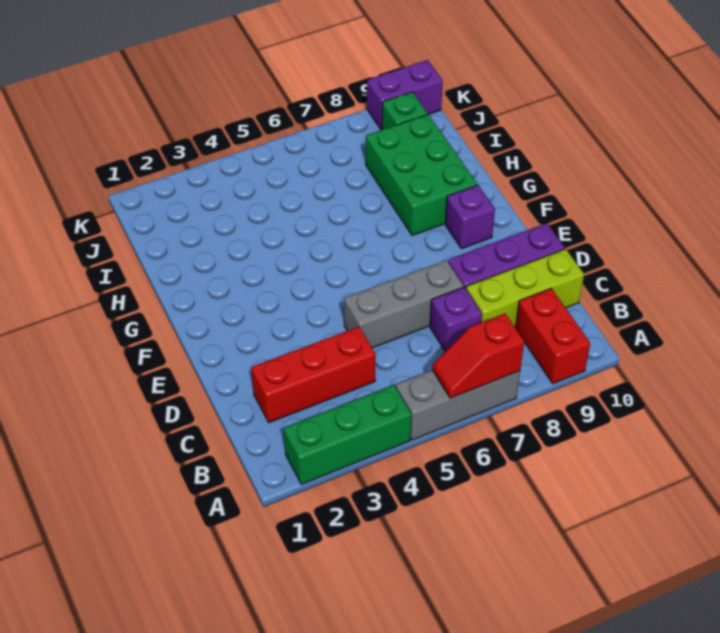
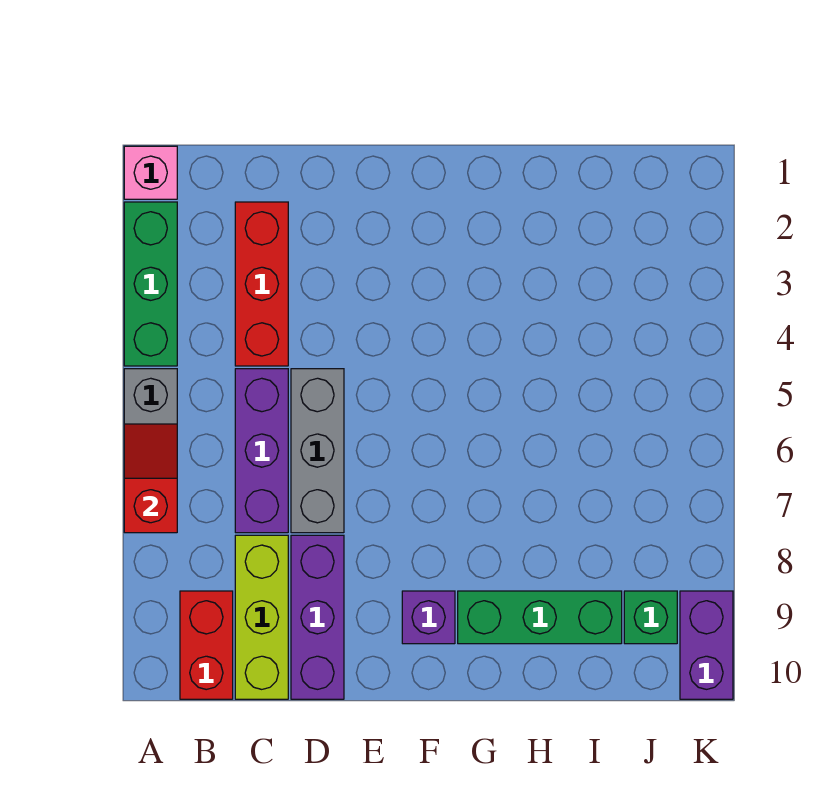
none -> pink 1x1 brick [124,146,177,199]
red 1x2 brick [515,288,590,384] -> red 1x2 brick turned to [180,591,233,699]
purple 1x1 brick [430,287,482,351] -> purple 1x3 brick [235,369,288,533]
green 2x3 brick [366,114,477,236] -> green 1x3 brick [458,591,622,644]

